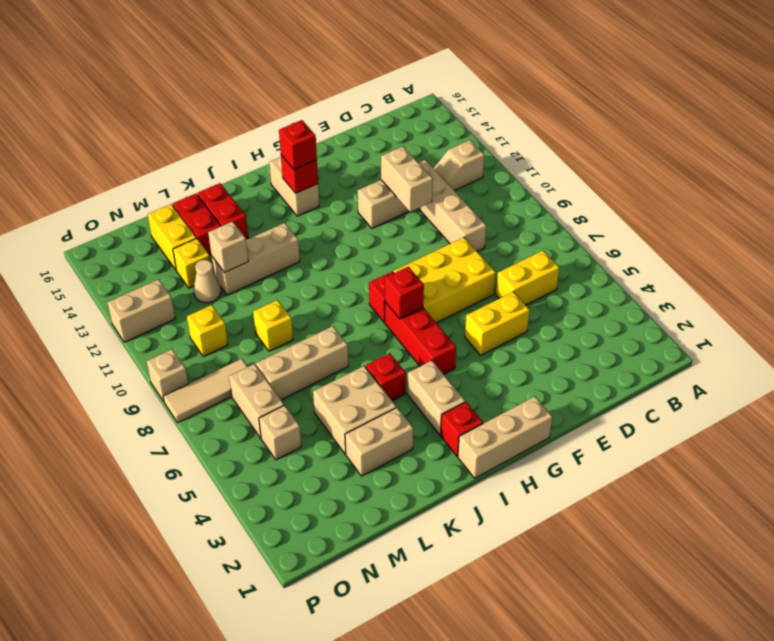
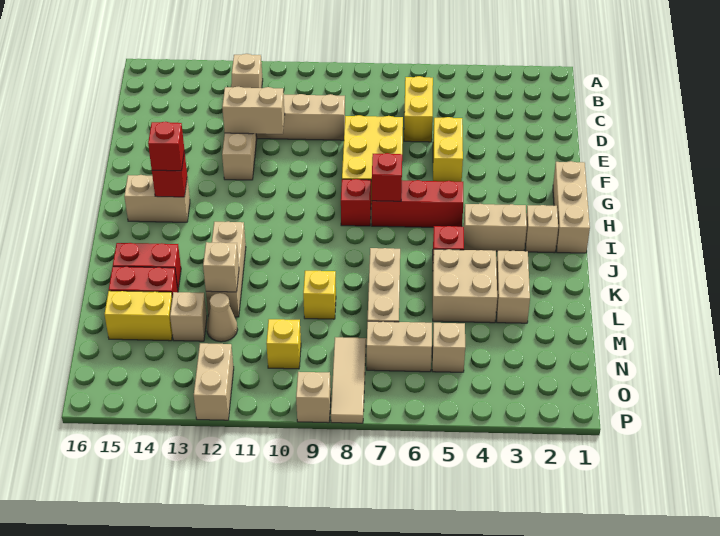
red 1x1 brick [441,402,483,456] -> tan 1x1 brick [525,205,558,253]
yellow 1x1 brick [173,238,210,288] -> tan 1x1 brick [170,292,207,341]

